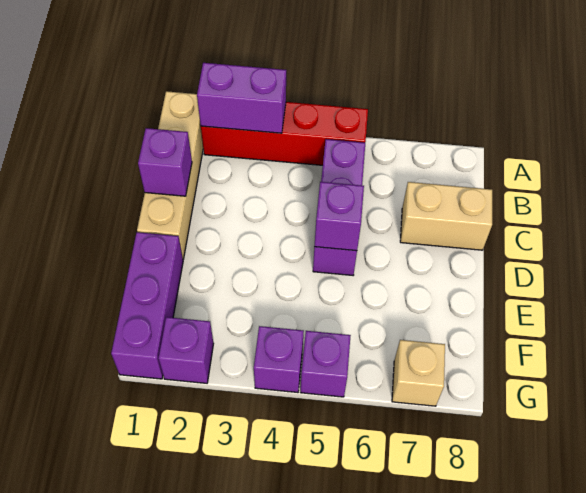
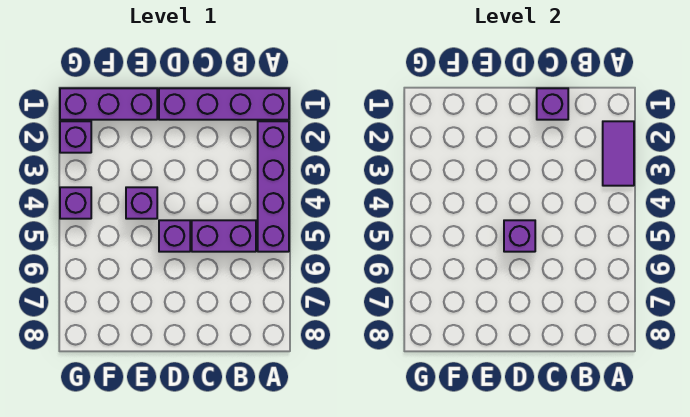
tan 1x4 brick [137,91,203,259] -> purple 1x4 brick [159,88,289,120]
red 1x4 brick [201,102,368,165] -> purple 1x4 brick [258,121,289,252]
purple 1x2 brick [197,63,286,133] -> purple 1x2 tile [603,121,634,186]
tan 1x2 brick [400,182,492,250] -> none
purple 1x1 brick [301,331,351,397] -> purple 1x1 brick moved to [126,187,157,219]
tan 1x1 brick [392,340,445,406] -> none

